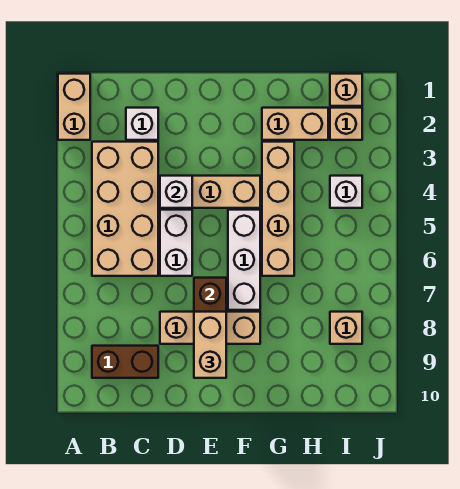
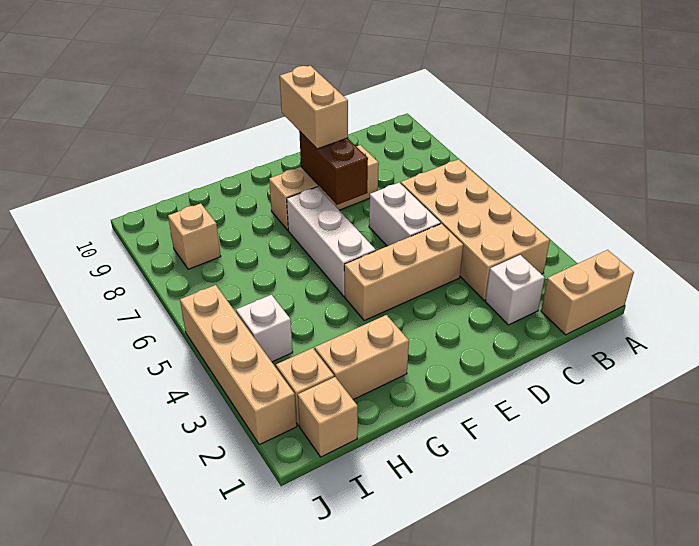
tan 1x2 brick [58,74,90,140] -> tan 1x2 brick turned to [541,250,634,335]
brown 1x2 brick [92,346,158,378] -> none
white 1x1 brick [160,176,192,208] -> none
tan 1x4 brick [262,142,294,276] -> tan 1x4 brick moved to [180,285,297,445]

